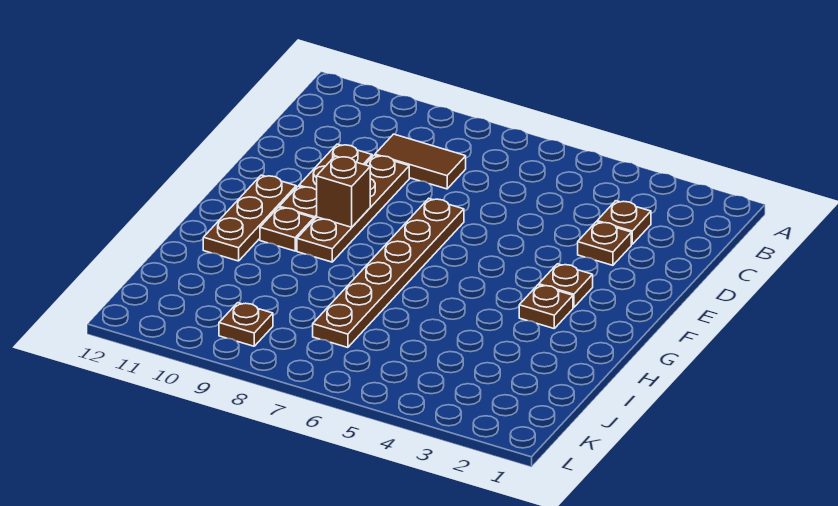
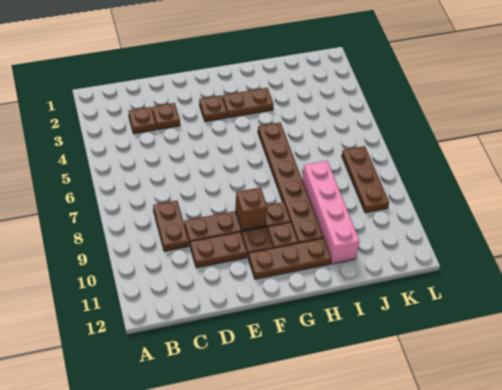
brown 1x2 tile [375,134,466,189] -> brown 1x2 plate [153,201,189,251]
brown 1x6 plate [313,199,464,347] -> brown 1x6 plate turned to [258,122,324,243]
brown 1x1 plate [519,285,573,328] -> brown 1x2 plate [223,88,274,118]
none -> pink 1x4 brick [302,160,360,264]
brown 1x1 plate [219,303,273,346] -> brown 1x3 plate [342,146,389,213]

